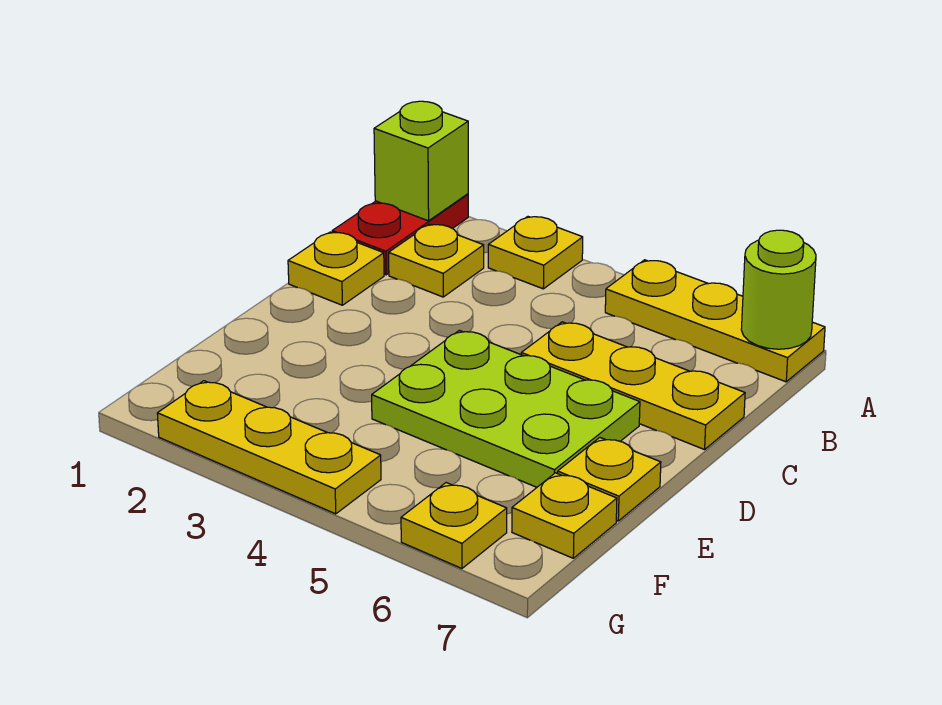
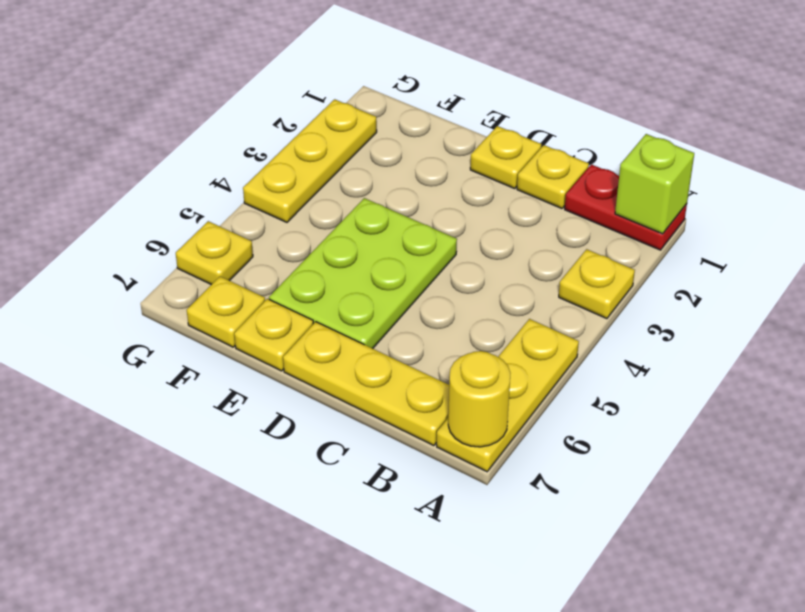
lime 1x1 round brick [741,230,816,349] -> yellow 1x1 round brick [448,351,510,447]
yellow 1x1 plate [389,224,484,297] -> yellow 1x1 plate moved to [470,126,541,188]
yellow 1x3 plate [521,322,745,450] -> yellow 1x3 plate turned to [283,322,449,446]

